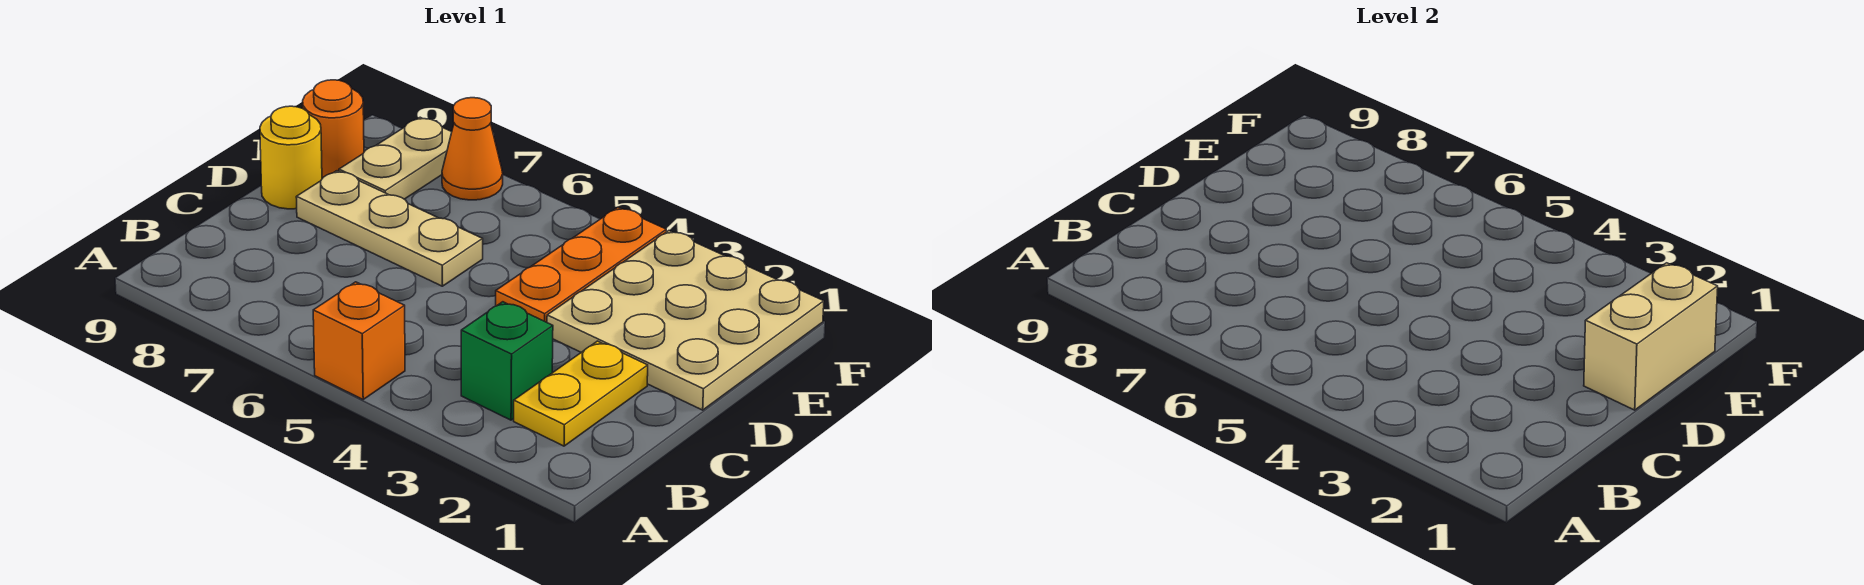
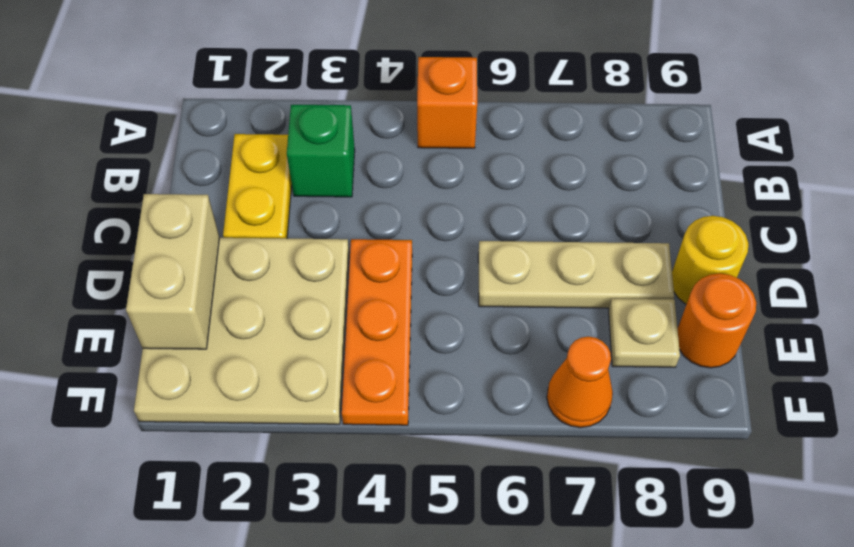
tan 1x2 plate [339,117,452,199] -> tan 1x1 plate [609,299,680,367]

